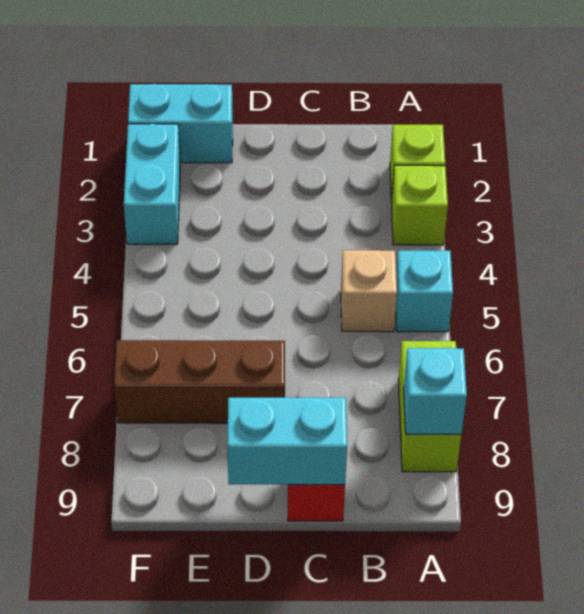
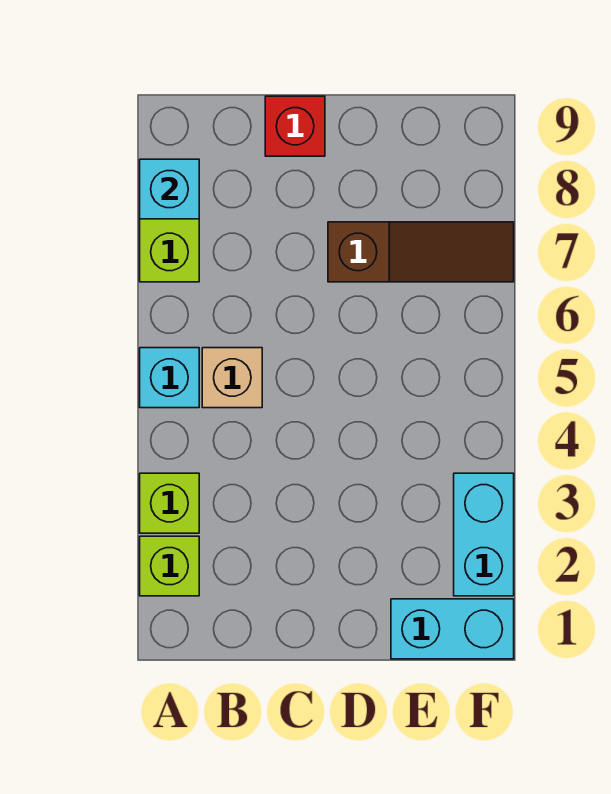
cyan 1x2 brick [227,398,347,485] -> none
brown 1x3 brick [114,340,285,423] -> brown 1x3 slope [328,222,514,282]

